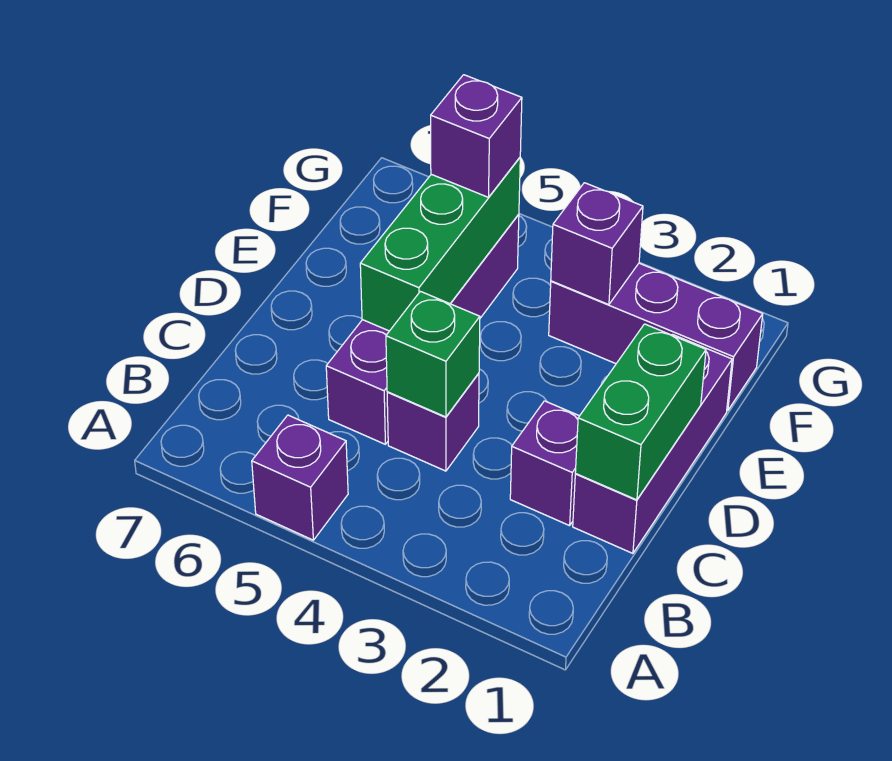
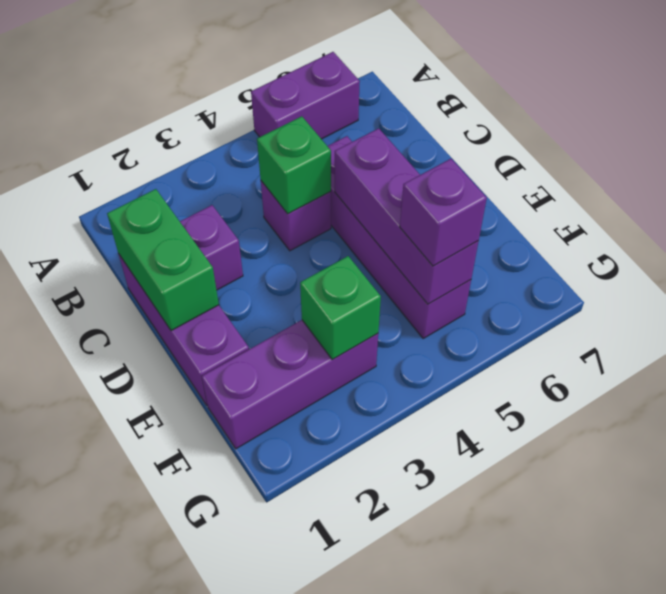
purple 1x1 brick [252,415,348,540] -> purple 1x2 brick [251,52,360,139]
green 1x3 brick [360,158,520,331] -> purple 1x3 brick [335,128,479,304]
purple 1x1 brick [551,183,643,305] -> green 1x1 brick [300,256,381,360]

